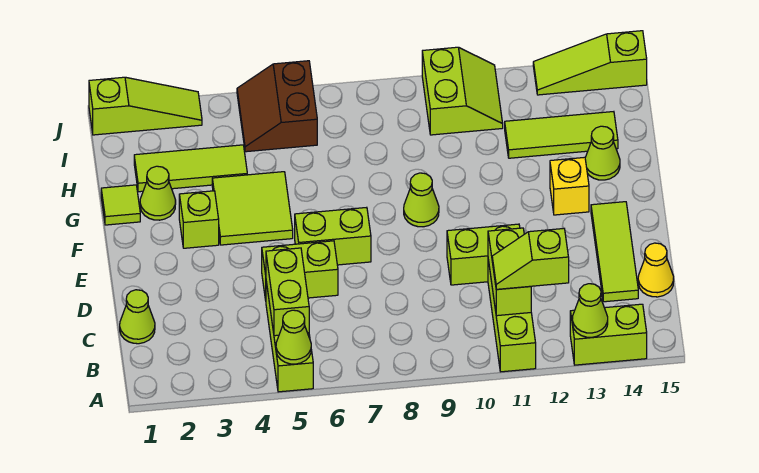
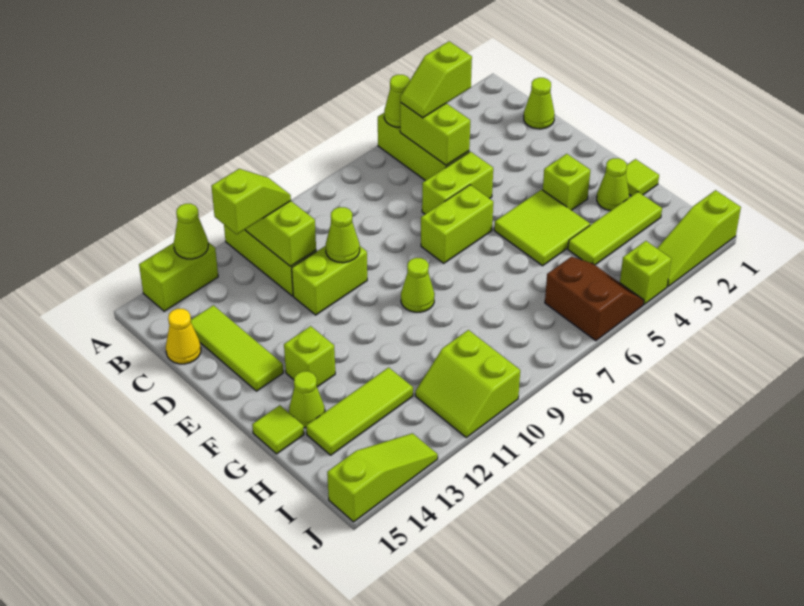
none -> lime 1x2 slope [400,41,472,118]
none -> lime 1x1 cone [326,207,360,263]
yellow 1x1 brick [550,157,589,215] -> lime 1x1 brick [284,326,335,387]
none -> lime 1x1 tile [252,405,304,454]
none -> lime 1x1 brick [620,241,671,304]

